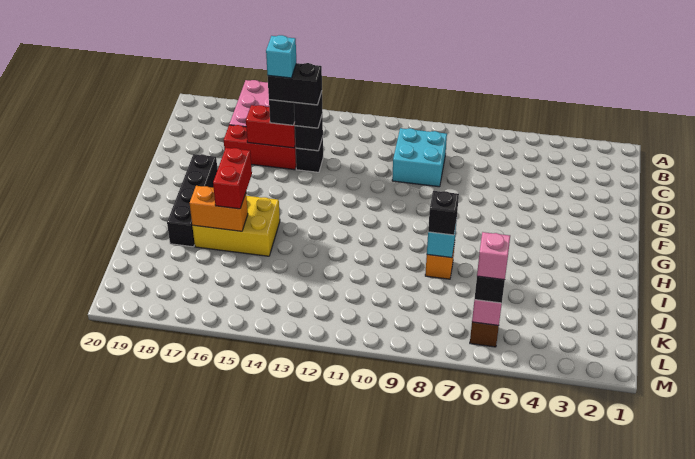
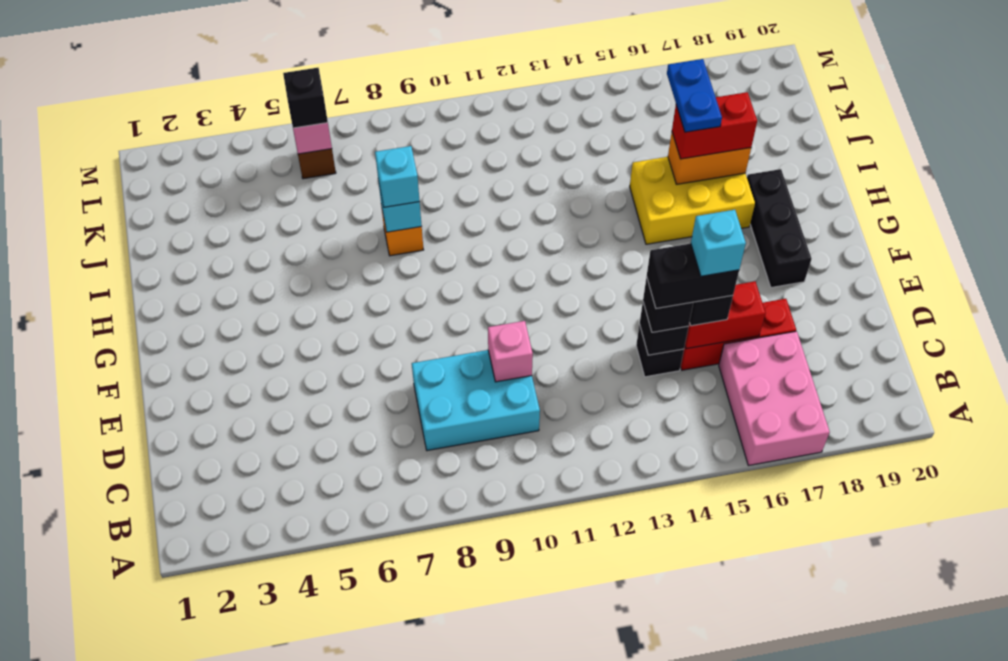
cyan 2x2 brick [392,128,447,187] -> cyan 2x3 brick [412,350,540,451]
black 1x4 brick [167,154,218,247] -> black 1x3 brick [747,169,812,288]
red 1x2 brick [213,148,252,209] -> red 1x2 brick turned to [672,92,757,159]
black 1x1 brick [428,191,459,235] -> cyan 1x1 brick [375,146,420,207]
none -> blue 1x2 plate [667,59,722,132]
pink 1x1 brick [477,232,510,280] -> pink 1x1 brick moved to [488,321,533,382]

